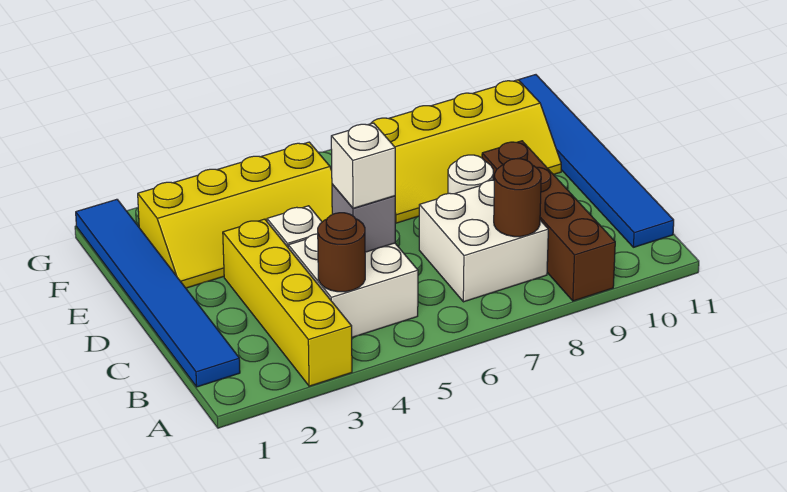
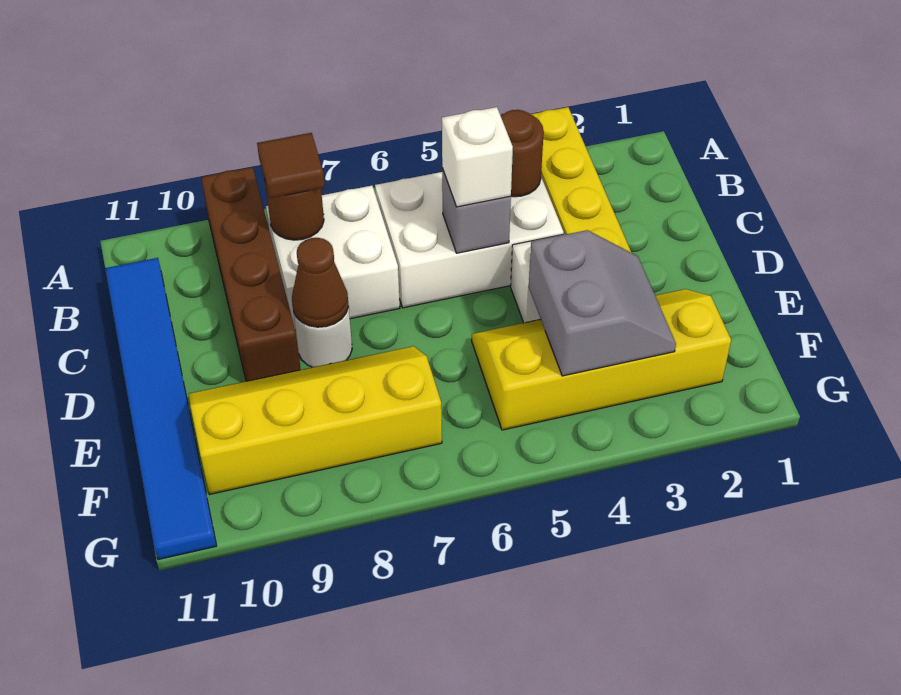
blue 1x6 tile [76,199,240,387] -> none
white 2x2 brick [288,234,418,337] -> white 2x3 brick [375,172,564,308]
none -> brown 1x1 tile [257,133,325,198]
none -> brown 1x1 cone [292,238,349,327]
none -> grey 2x2 slope [529,230,676,376]

